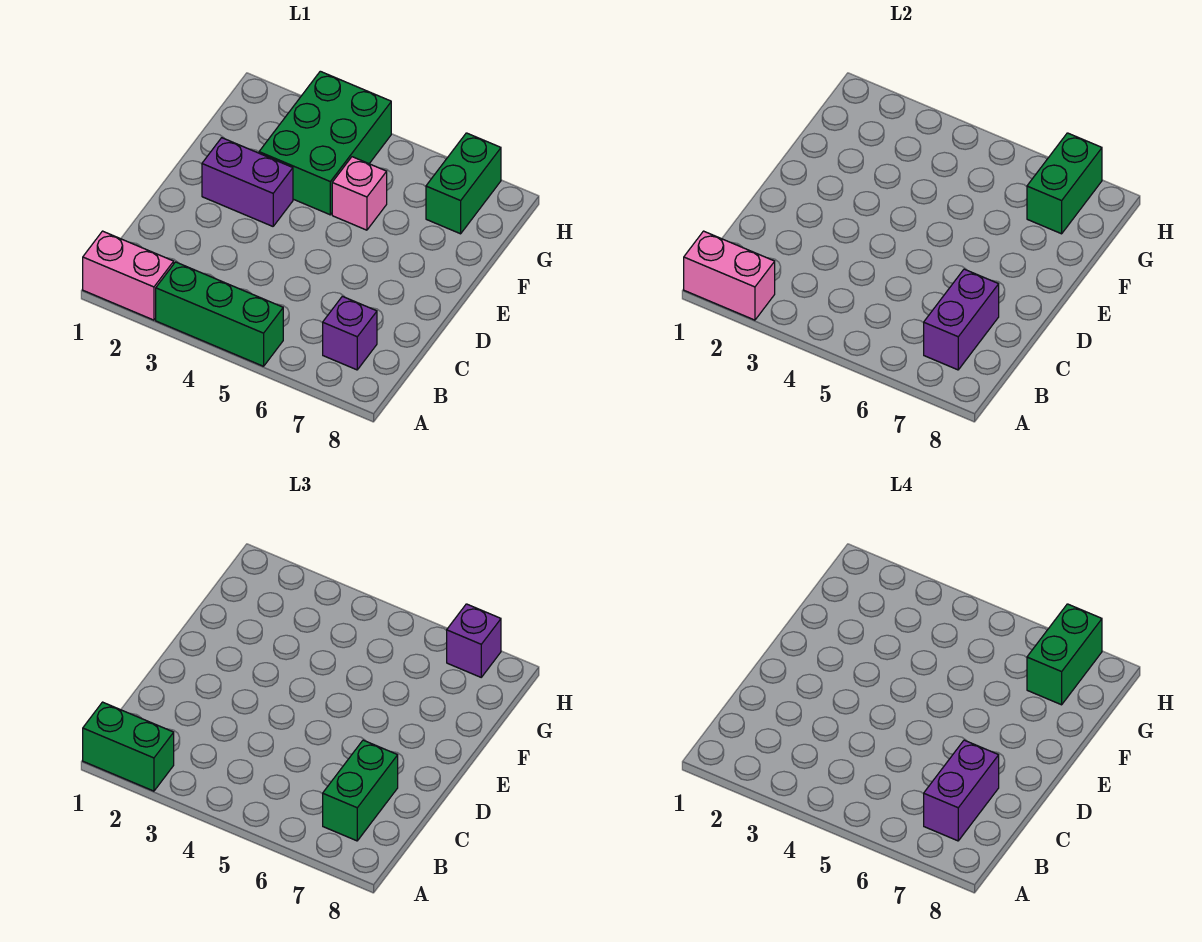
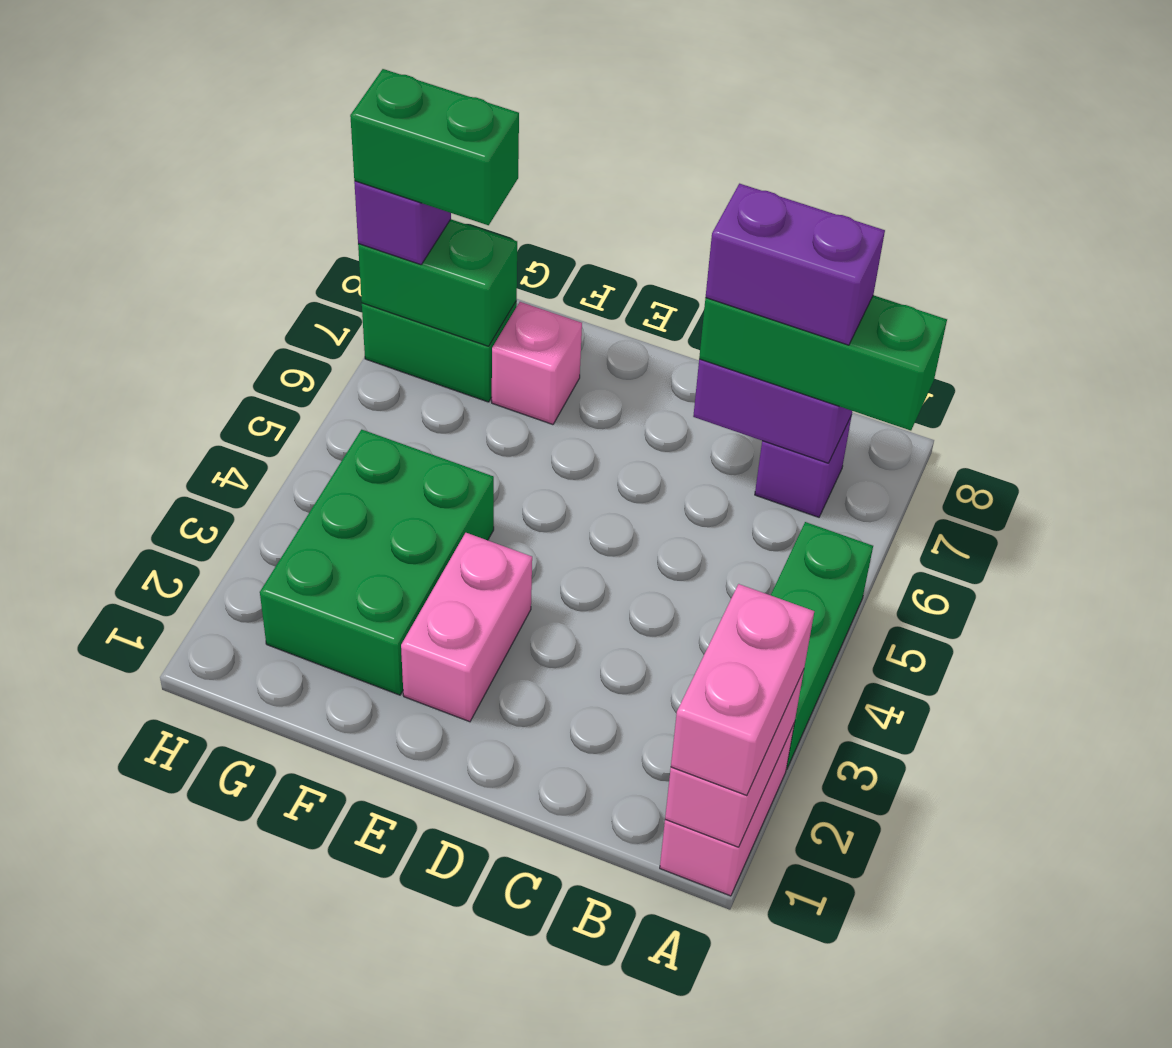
green 1x2 brick [83,702,174,791] -> pink 1x2 brick [671,584,814,796]
green 1x2 brick [323,740,398,841] -> green 1x3 brick [699,295,947,431]
purple 1x2 brick [202,138,293,226] -> pink 1x2 brick [401,533,532,722]
green 2x3 brick [259,71,391,215] -> green 2x3 brick turned to [260,430,494,695]
pink 1x1 brick [332,157,387,230] -> pink 1x1 brick moved to [492,302,582,424]

